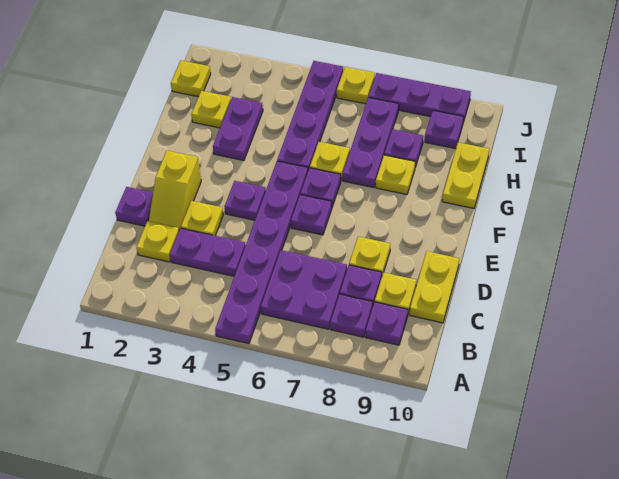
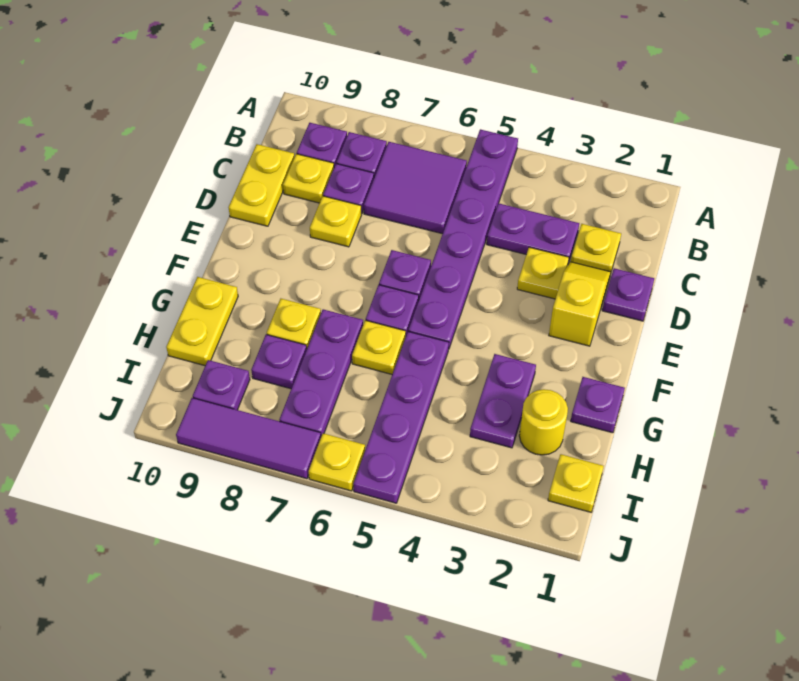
purple 2x2 plate [261,250,347,329] -> purple 2x2 tile [364,142,467,234]
purple 1x1 plate [224,181,266,220] -> purple 1x1 plate moved to [571,377,625,433]
yellow 1x1 plate [191,91,231,128] -> yellow 1x1 round brick [519,389,568,455]
purple 1x3 plate [369,73,471,122] -> purple 1x3 tile [176,398,321,479]

